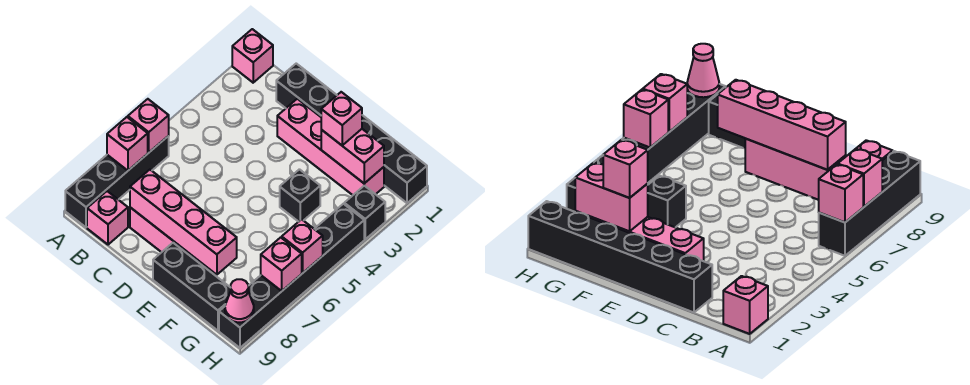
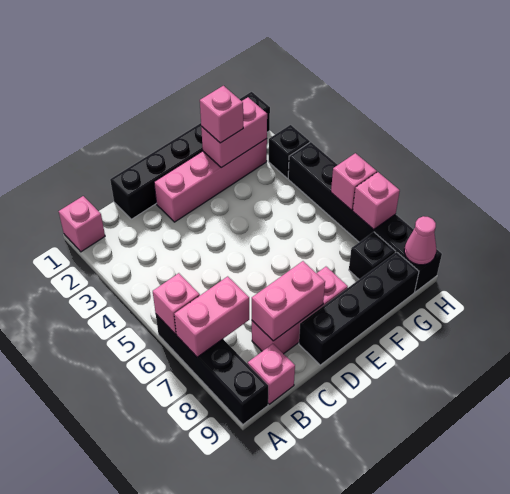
pink 1x1 brick [107,117,148,171] -> pink 1x2 brick [174,276,249,357]
pink 1x4 brick [130,170,237,275] -> pink 1x2 brick [252,261,325,341]
black 1x3 brick [153,243,231,331] -> black 1x4 brick [299,252,419,365]
black 1x1 brick [280,169,320,222] -> black 1x1 brick moved to [349,232,395,279]

